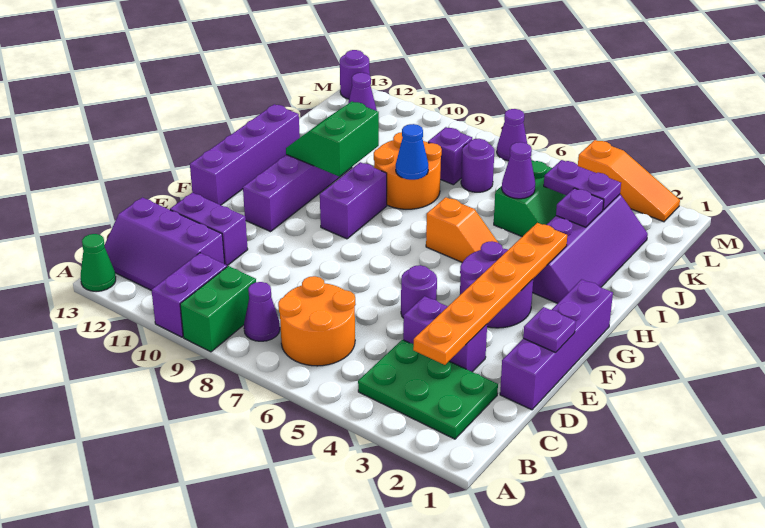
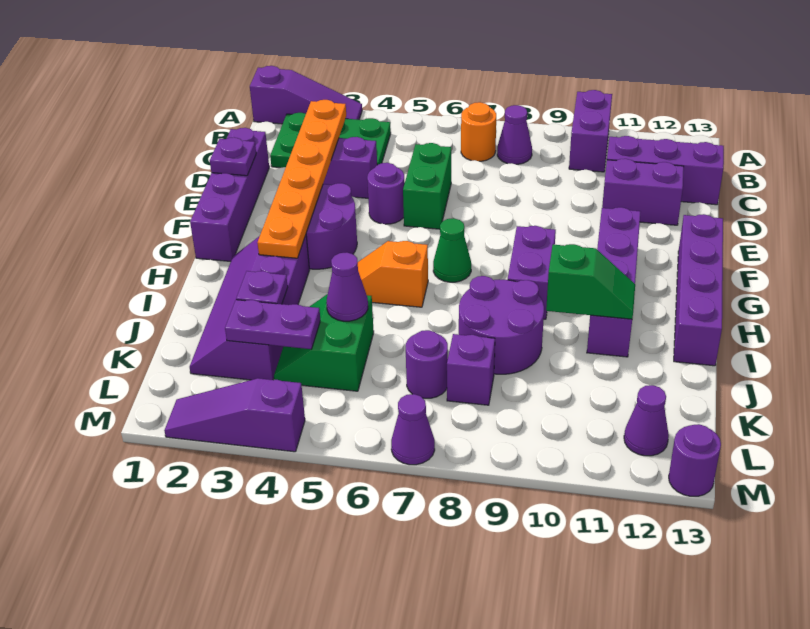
none -> purple 1x3 slope [250,66,362,124]
green 1x2 brick [180,266,256,352] -> green 1x2 brick moved to [403,143,451,229]
green 1x1 cone [81,234,116,291] -> green 1x1 cone moved to [433,218,471,282]
orange 2x2 round brick [278,276,356,366] -> orange 1x1 round brick [461,102,496,161]
green 2x2 slope [286,102,379,176] -> green 1x2 slope [546,244,635,319]
orange 2x2 round brick [374,132,442,209] -> purple 2x2 round brick [459,276,544,374]
blue 1x1 cone [396,124,428,180] -> none
orange 1x3 slope [578,140,680,222] -> purple 1x3 slope [164,378,305,452]

